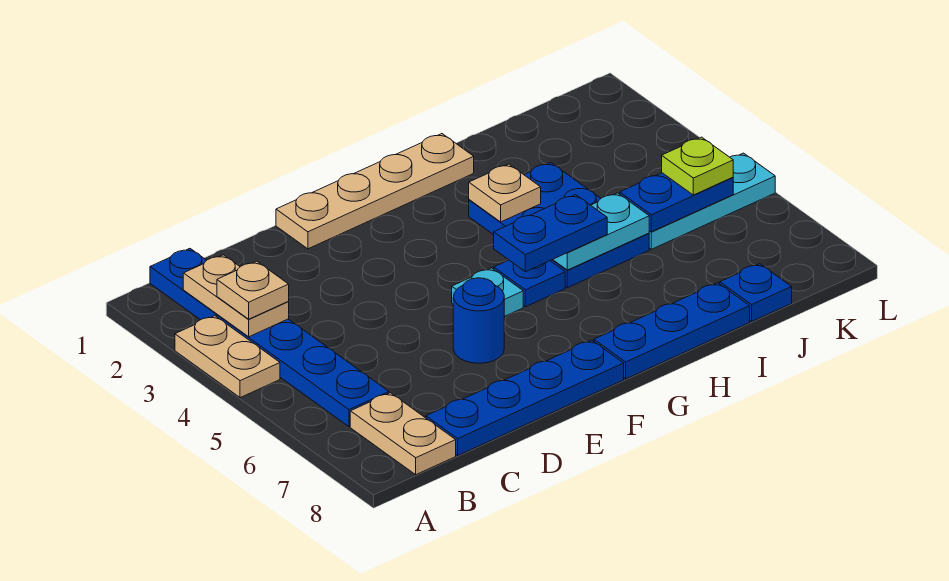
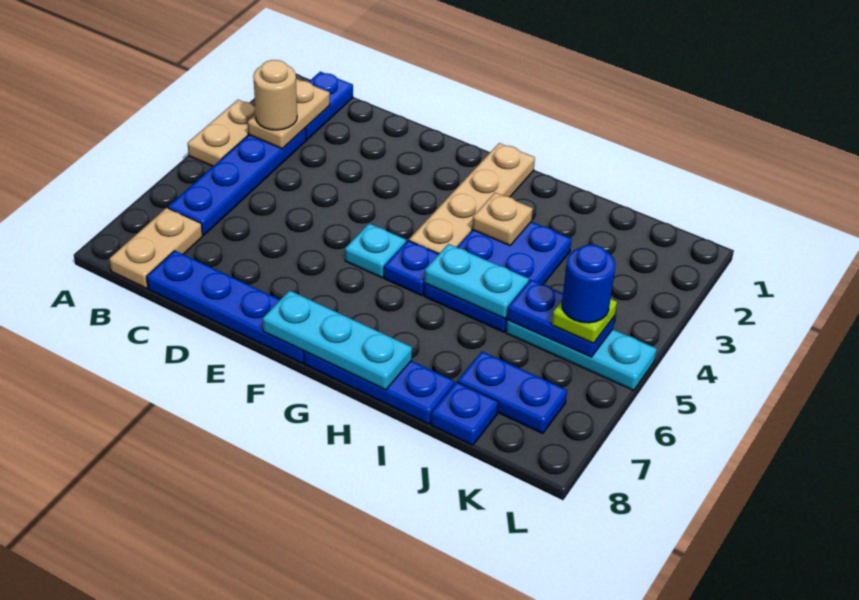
tan 1x1 plate [217,261,289,319] -> tan 1x1 round brick [253,60,297,130]
tan 1x4 plate [276,134,474,249] -> tan 1x4 plate turned to [409,143,535,254]
blue 1x1 round brick [453,278,504,363] -> blue 1x1 round brick moved to [562,245,615,323]
none -> cyan 1x3 plate [262,291,412,390]
blue 1x2 plate [494,195,607,272] -> blue 1x2 plate moved to [458,351,567,434]

